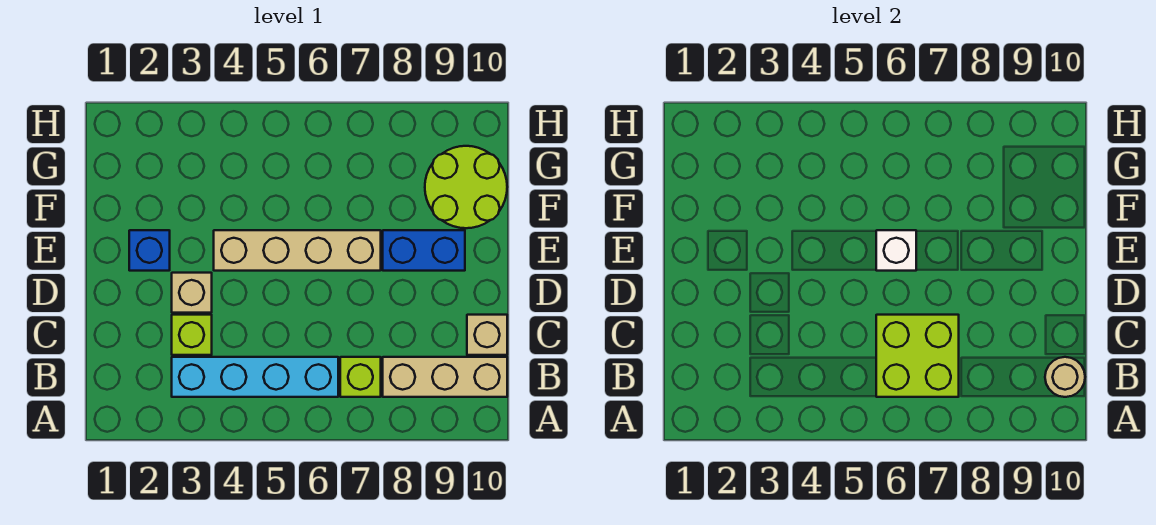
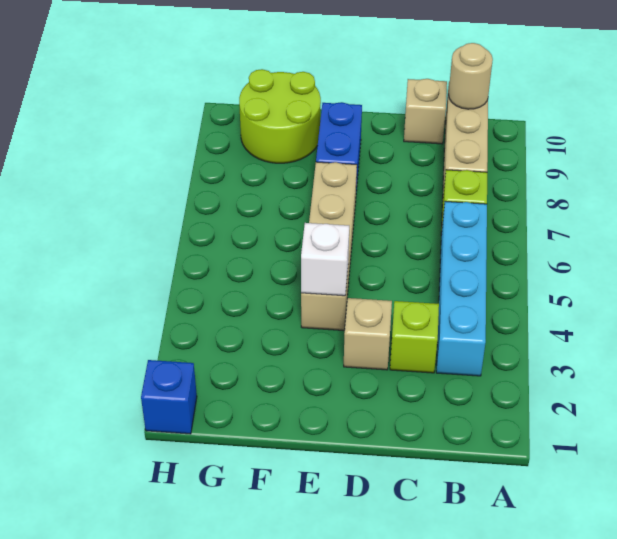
lime 2x2 brick [876,315,959,397] -> none
blue 1x1 brick [129,230,170,271] -> blue 1x1 brick moved to [141,360,197,434]
white 1x1 brick [876,230,916,271] -> white 1x1 brick moved to [301,223,349,296]

